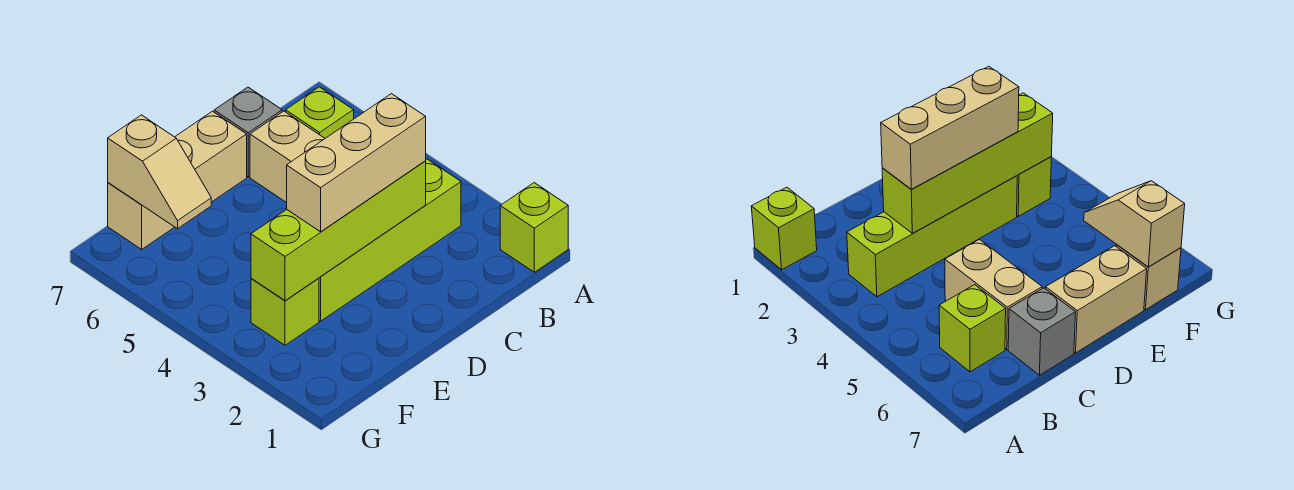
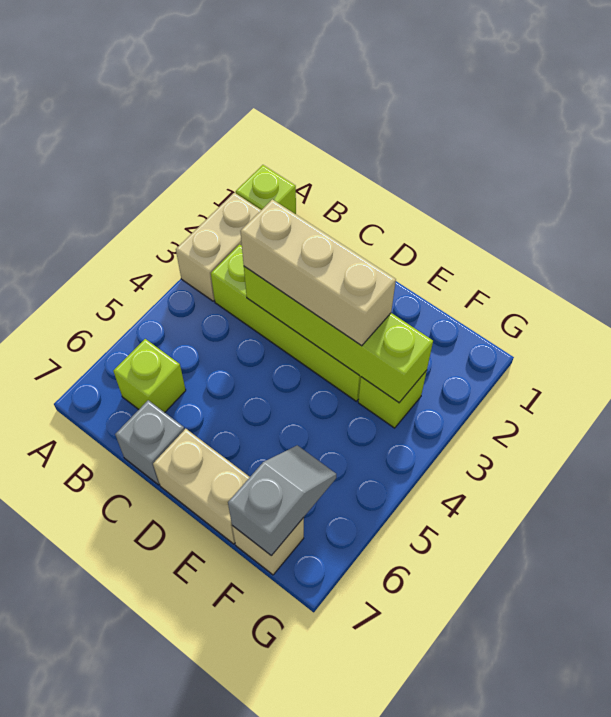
tan 1x2 brick [250,111,325,203] -> tan 1x2 brick moved to [176,193,261,301]
tan 1x2 slope [108,115,211,229] -> grey 1x2 slope [228,445,336,556]

